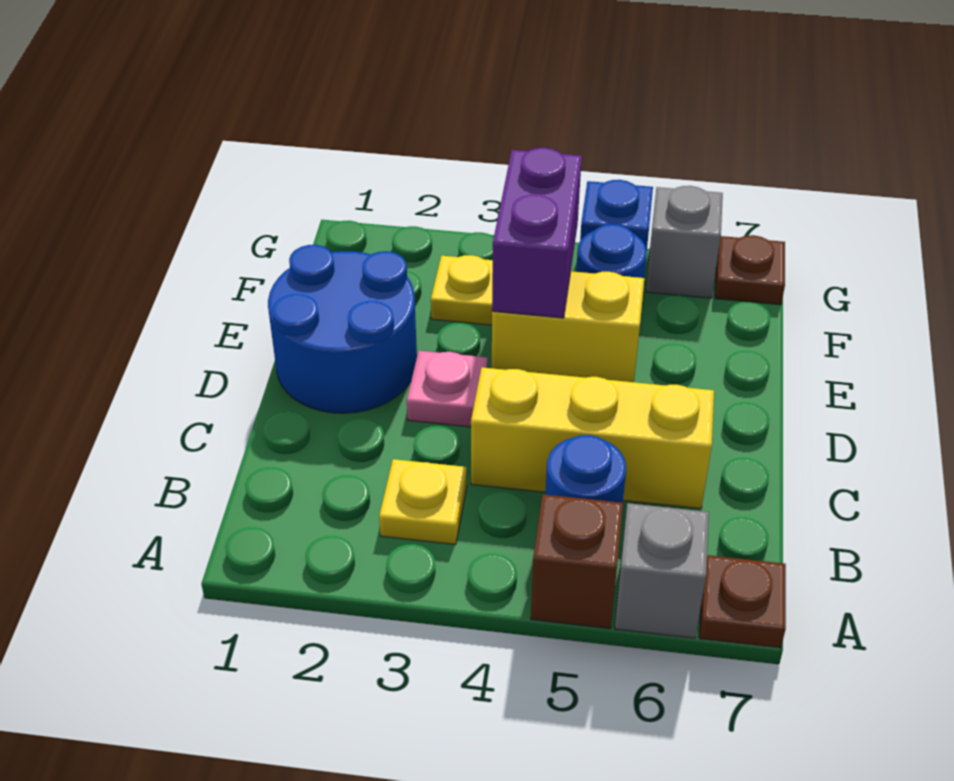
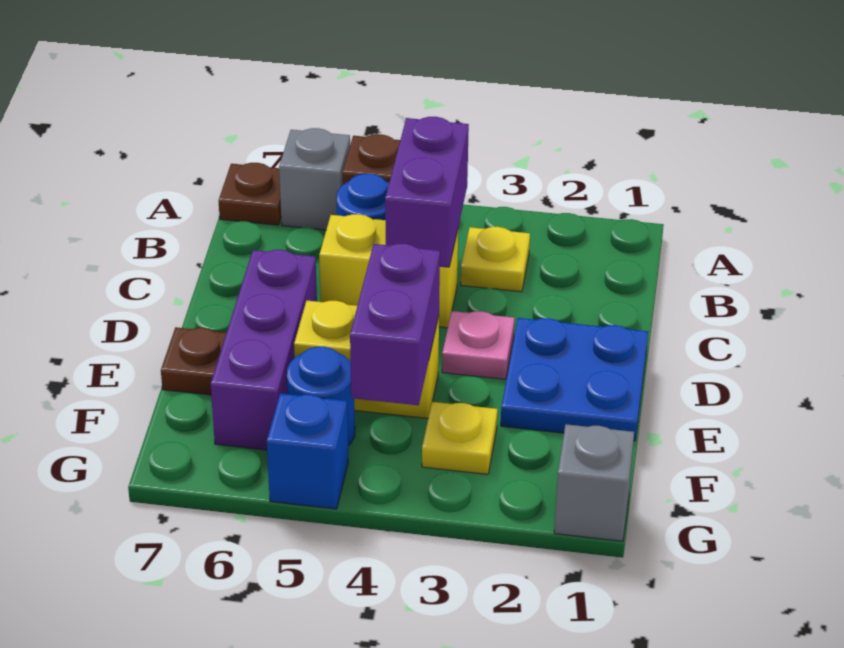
none -> purple 1x2 brick [385,117,469,267]
yellow 1x3 brick [471,367,714,509] -> yellow 1x2 brick [319,214,458,328]
blue 2x2 round brick [268,245,417,413] -> blue 2x2 plate [501,318,648,441]
none -> purple 1x3 brick [211,250,317,450]
grey 1x1 brick [646,186,723,298] -> grey 1x1 brick moved to [554,424,634,541]
brown 1x1 plate [715,235,785,305] -> brown 1x1 plate moved to [161,327,226,395]

